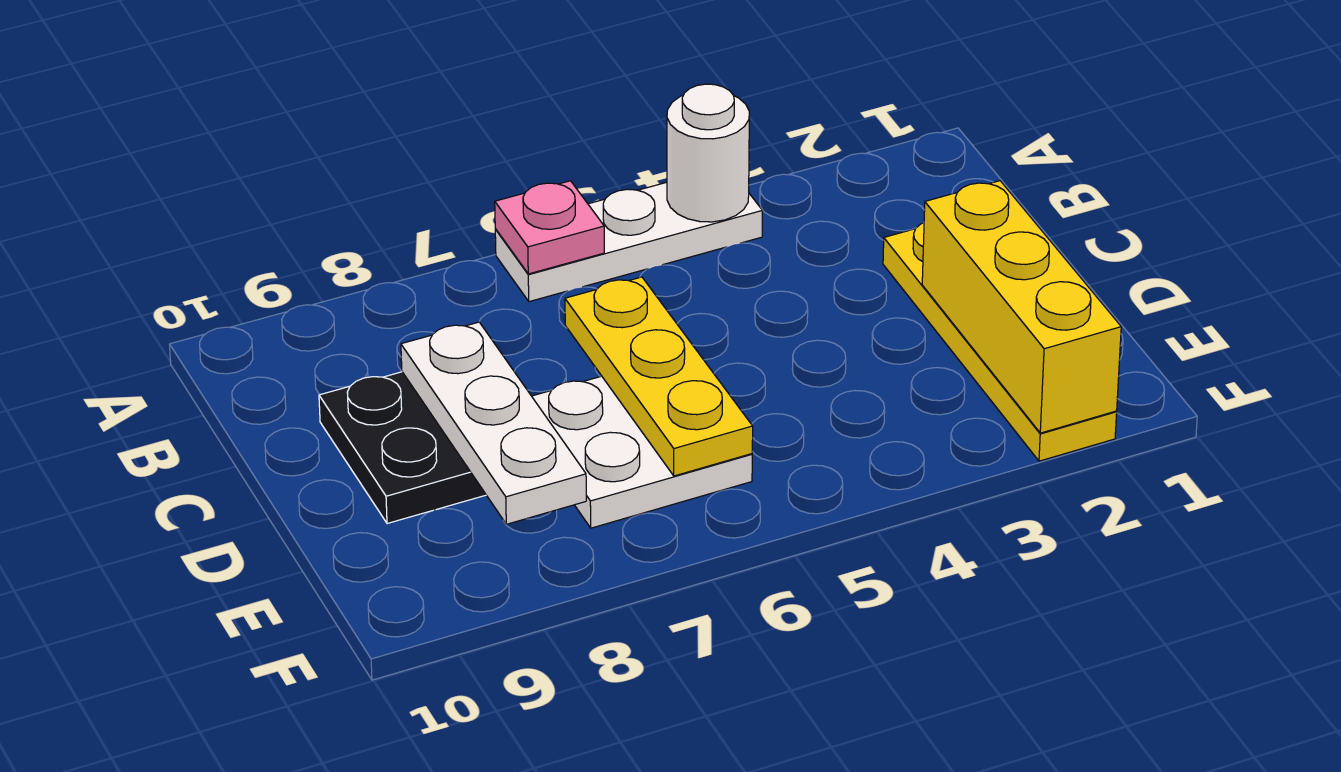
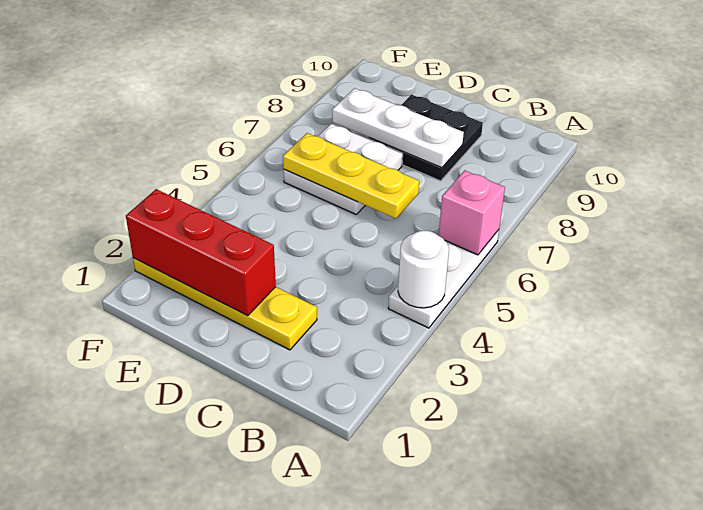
pink 1x1 plate [495,181,604,274] -> pink 1x1 brick [439,171,505,255]
yellow 1x3 brick [922,181,1121,433] -> red 1x3 brick [126,189,276,316]

